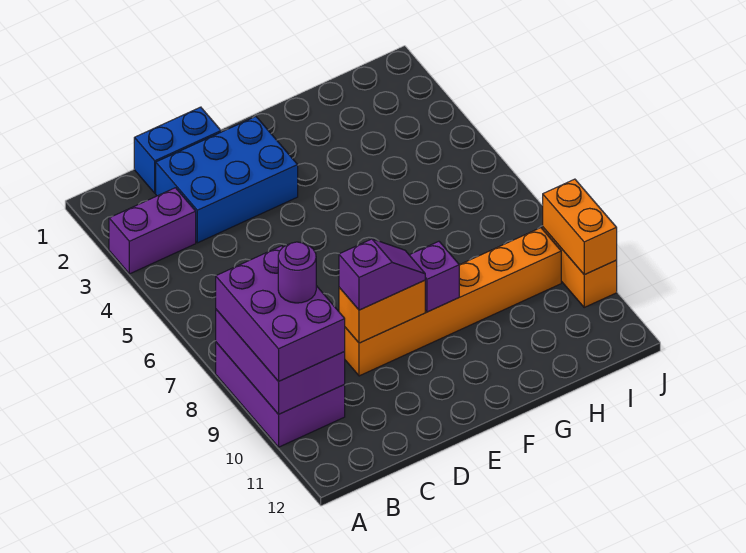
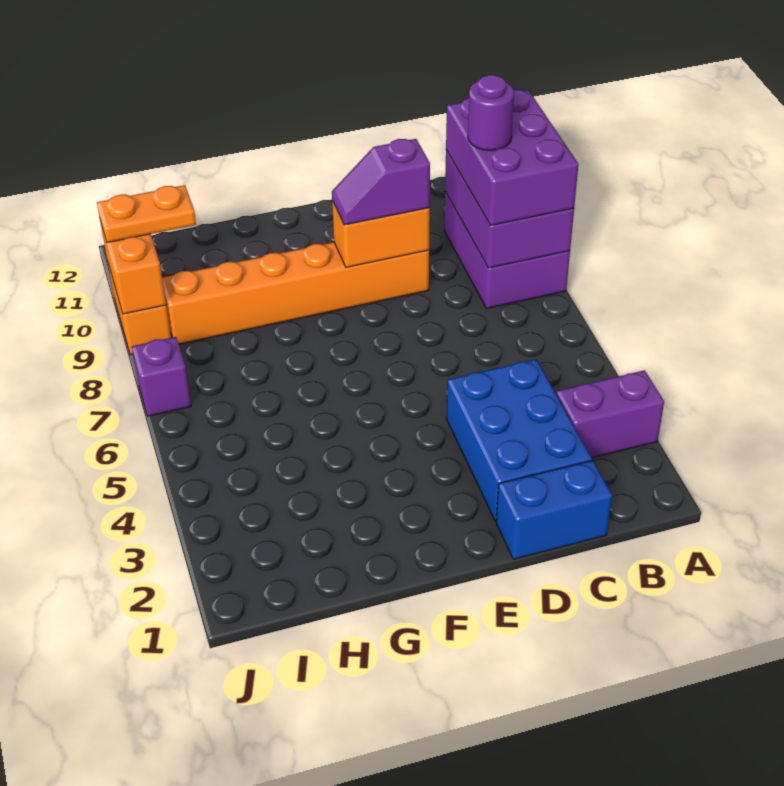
blue 2x3 brick [156,117,298,243] -> blue 2x3 brick turned to [447,359,592,522]
purple 1x1 brick [410,241,459,312] -> purple 1x1 brick moved to [132,337,191,416]
none -> orange 1x2 plate [97,185,196,243]

